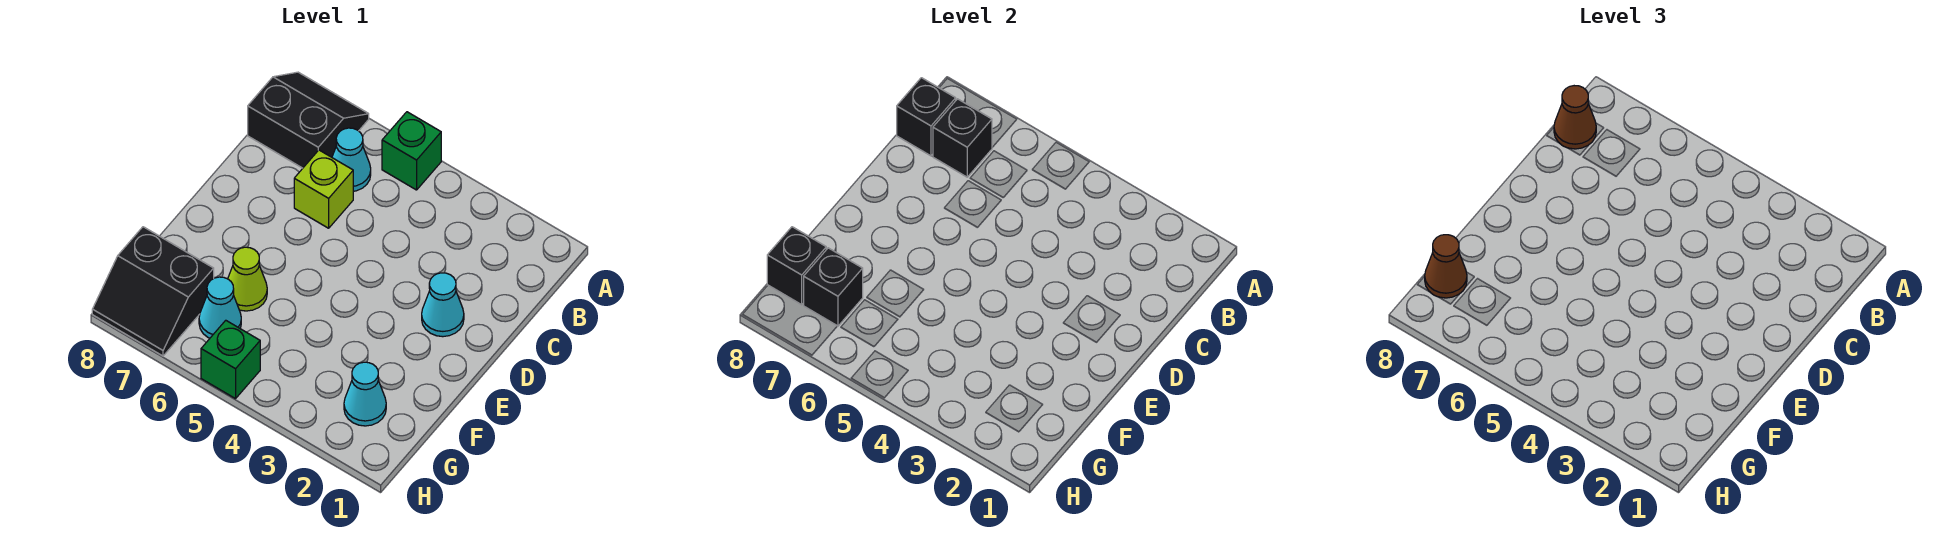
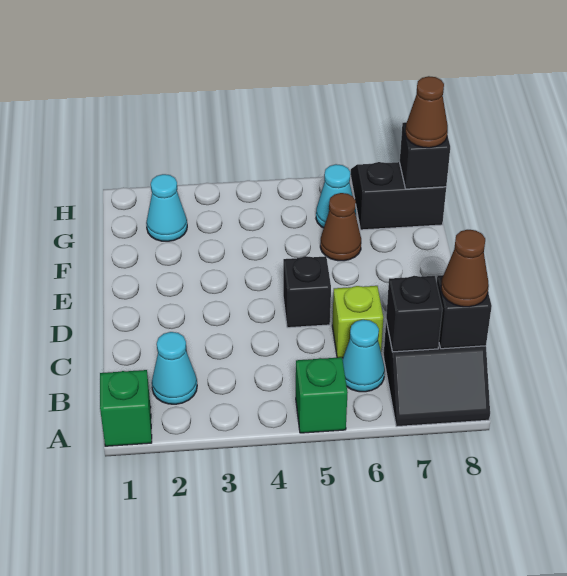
cyan 1x1 cone [422,273,464,337] -> cyan 1x1 cone moved to [152,332,197,404]
lime 1x1 cone [228,247,267,311] -> brown 1x1 cone [320,193,361,261]
black 1x1 brick [804,248,863,326] -> black 1x1 brick moved to [283,256,331,328]
green 1x1 brick [201,320,260,399] -> green 1x1 brick moved to [100,370,152,446]

